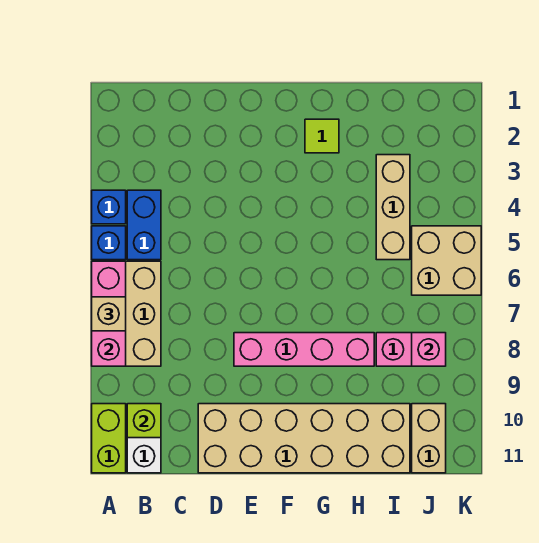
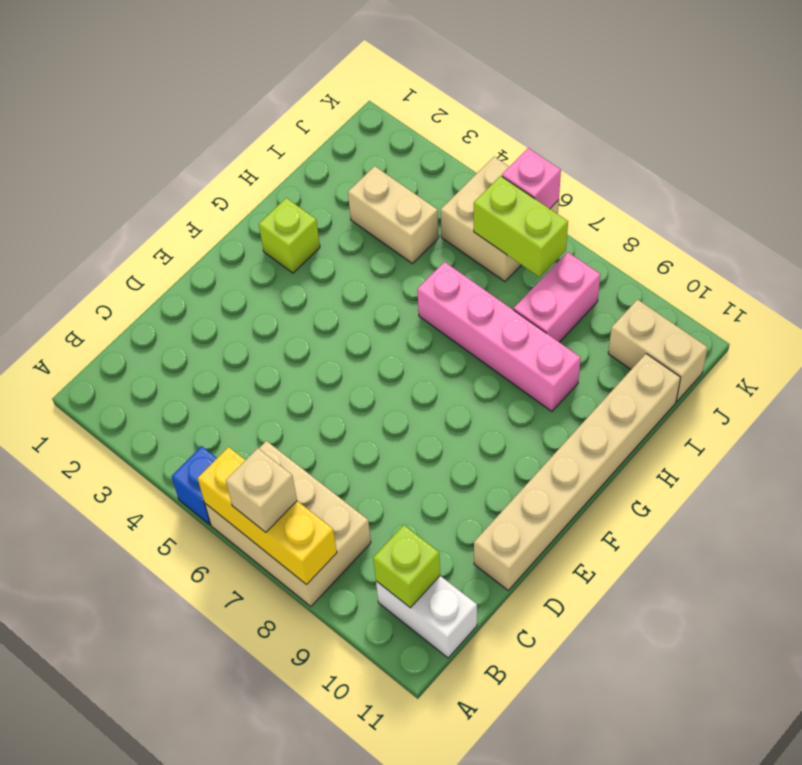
blue 1x1 brick [92,190,126,224] -> none
pink 1x3 brick [92,261,126,366] -> yellow 1x3 brick [198,447,337,584]
lime 1x2 brick [92,404,126,473] -> lime 1x2 brick moved to [474,176,568,277]
blue 1x2 brick [127,190,161,260] -> none
tan 2x6 brick [198,404,410,473] -> tan 1x6 brick [474,354,681,590]
pink 1x4 brick [234,333,374,366] -> pink 1x4 brick turned to [417,262,581,411]
lime 1x1 tile [305,119,339,153] -> lime 1x1 brick [259,198,320,273]
tan 1x3 brick [376,155,410,260] -> tan 1x2 brick [348,166,439,264]
pink 1x1 brick [412,333,446,366] -> pink 1x1 brick moved to [502,148,561,209]

